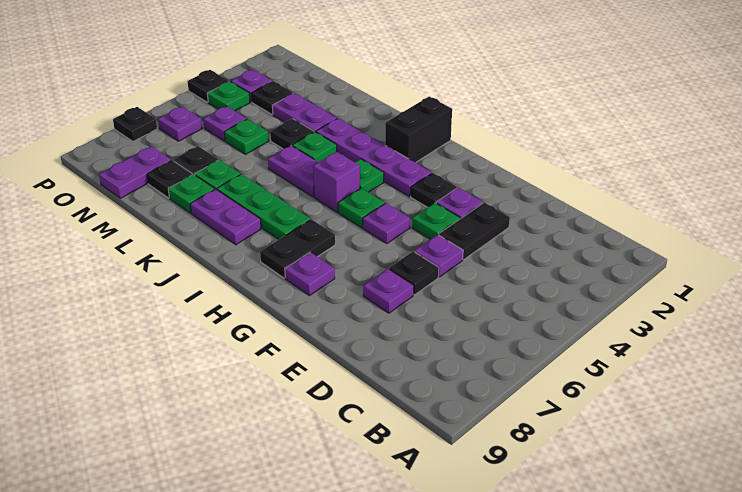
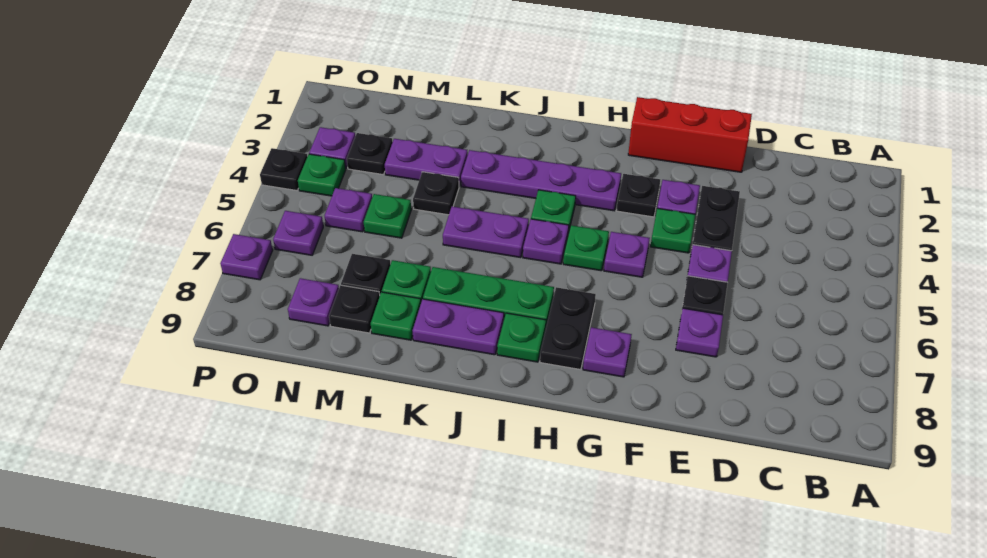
none -> red 1x3 brick [628,97,752,172]
black 1x2 brick [385,97,452,162] -> none
purple 1x1 brick [313,152,360,212] -> purple 1x1 plate [523,219,569,264]
green 1x1 plate [292,132,337,162] -> green 1x1 plate moved to [497,313,546,362]
purple 1x2 plate [99,146,171,198] -> purple 1x1 plate [288,278,339,326]
black 1x1 plate [113,107,157,141] -> purple 1x1 plate [220,234,273,280]

